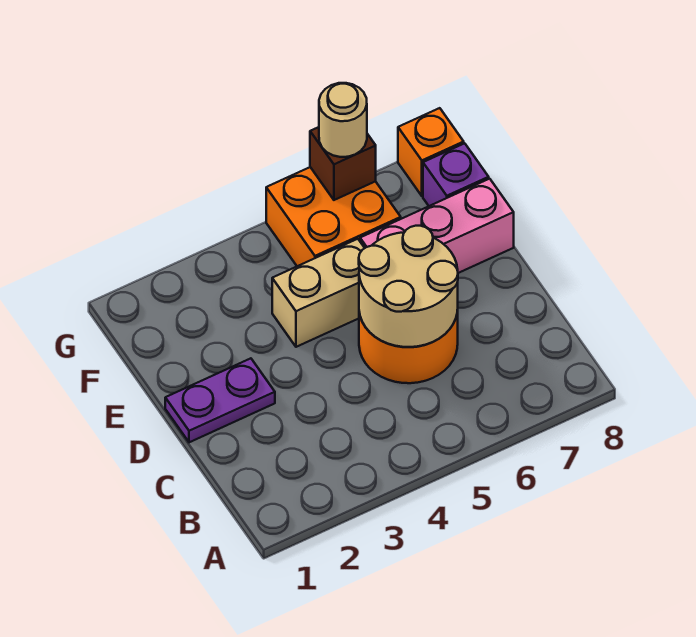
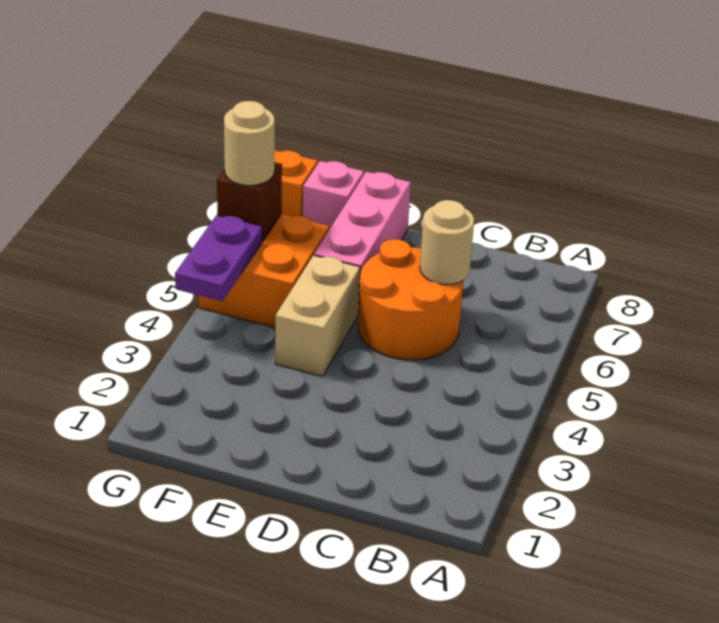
tan 2x2 round brick [359,226,458,347] -> tan 1x1 round brick [420,200,474,285]
purple 1x2 plate [165,358,275,442] -> purple 1x2 plate moved to [175,215,262,301]
purple 1x1 brick [423,143,489,206] -> pink 1x1 brick [303,161,364,229]

